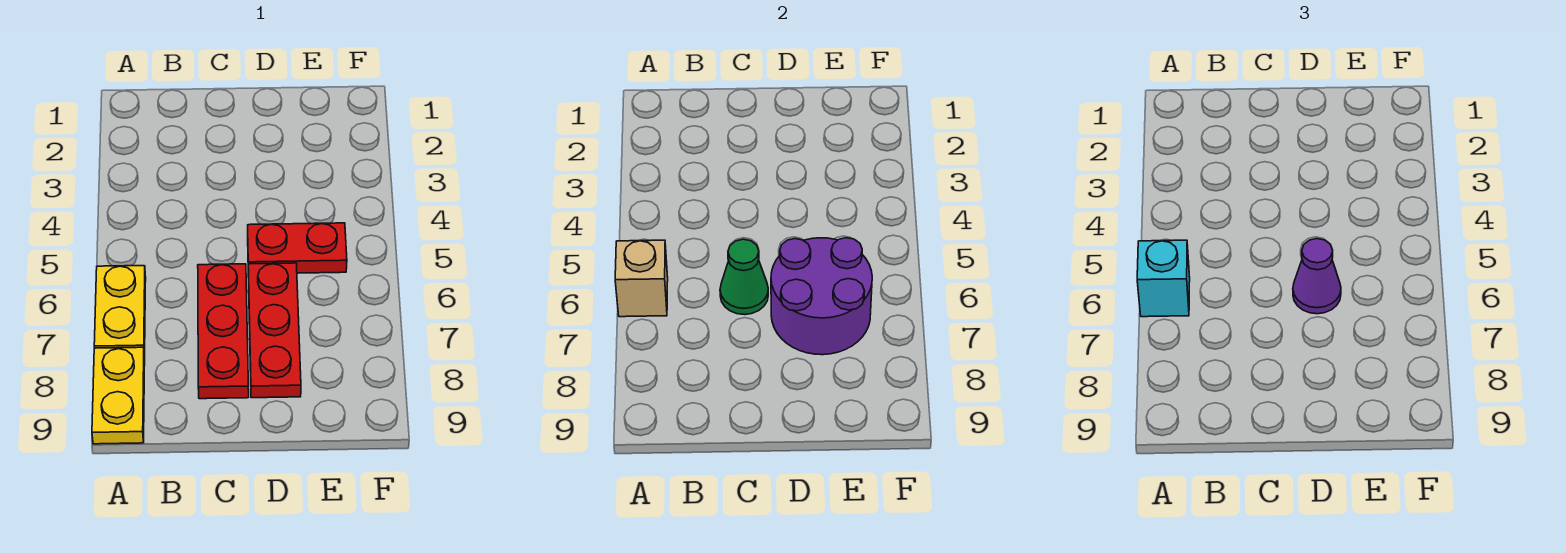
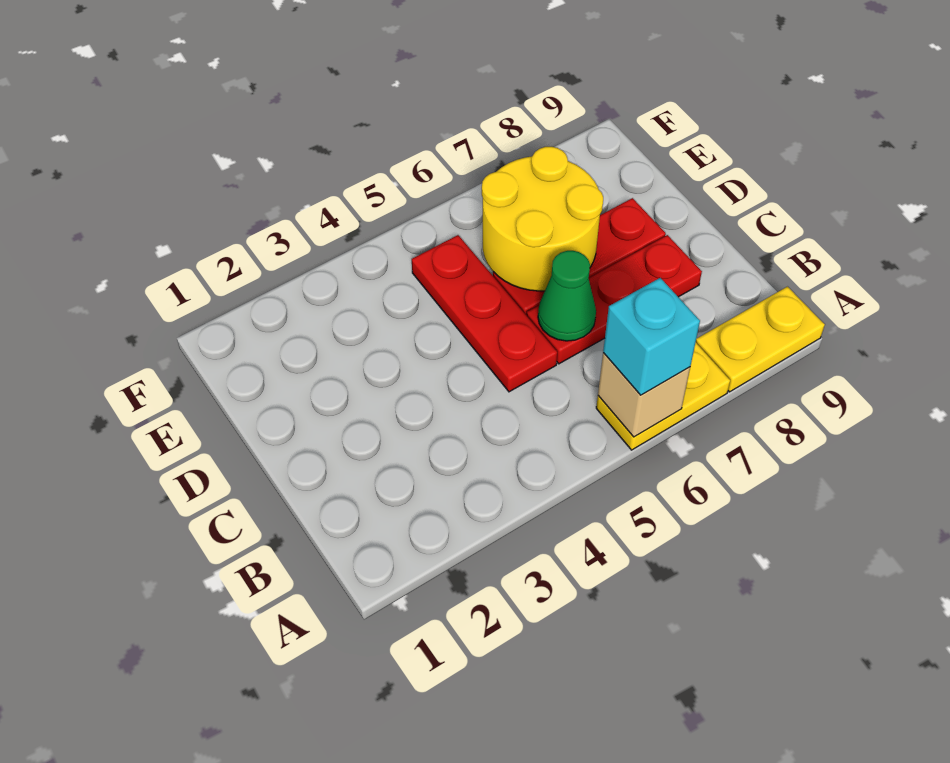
red 1x2 plate [248,223,347,273] -> red 1x3 plate [412,235,557,392]
purple 2x2 round brick [771,238,872,355] -> yellow 2x2 round brick [482,147,603,291]
purple 1x1 cone [1293,239,1341,314] -> none

